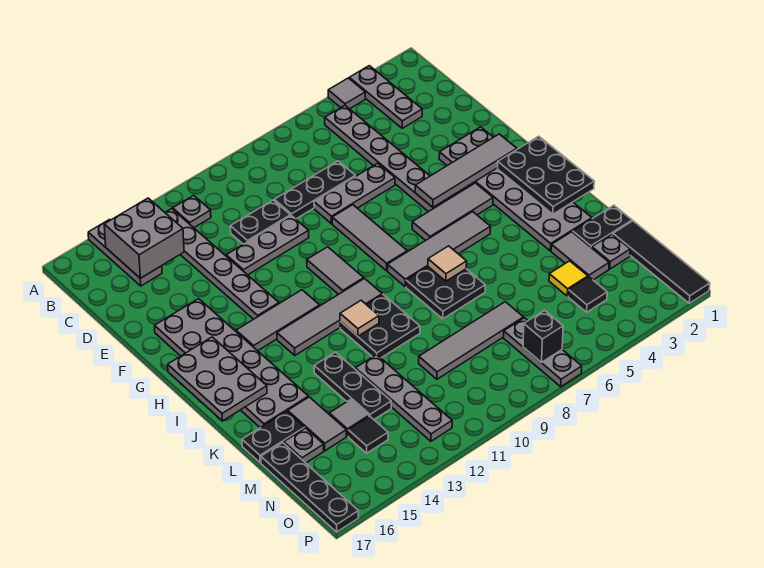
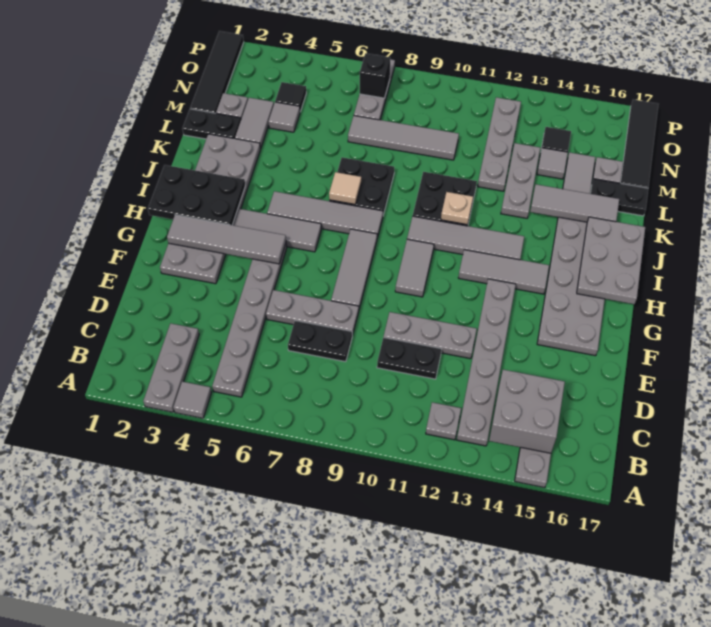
black 1x3 plate [274,161,355,219] -> black 1x2 plate [288,321,352,362]
black 2x3 plate [498,136,594,214] -> black 2x3 plate turned to [148,165,245,225]
tan 1x1 tile [340,300,379,336] -> tan 1x1 plate [441,192,473,225]
black 1x3 plate [314,352,391,419] -> grey 1x3 plate [501,143,540,218]
none -> grey 1x3 tile [530,184,619,222]
yellow 1x1 tile [549,261,588,296] -> grey 1x1 tile [268,102,300,132]
black 1x4 plate [261,443,359,532] -> black 1x4 tile [621,100,658,188]

